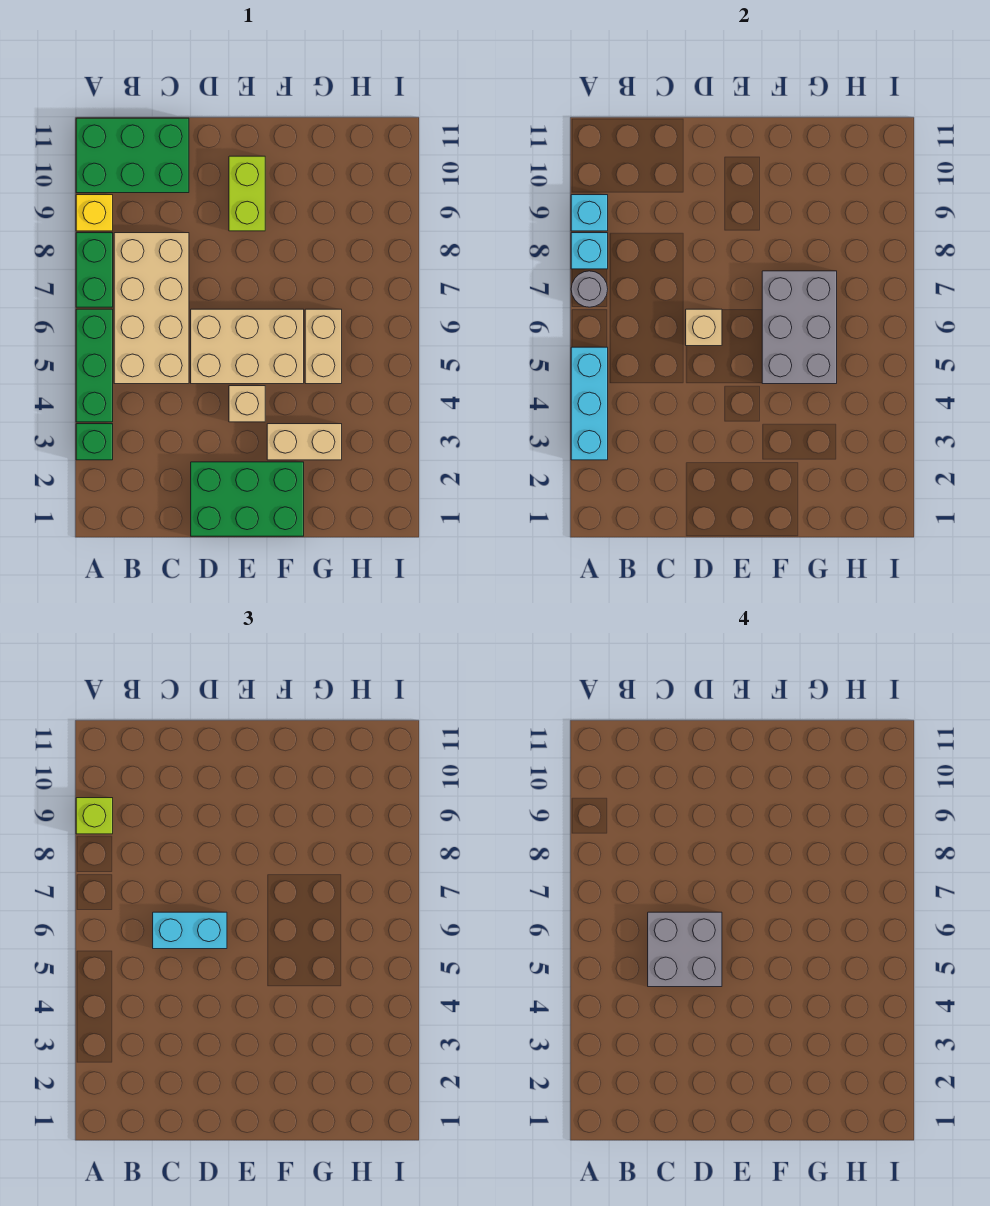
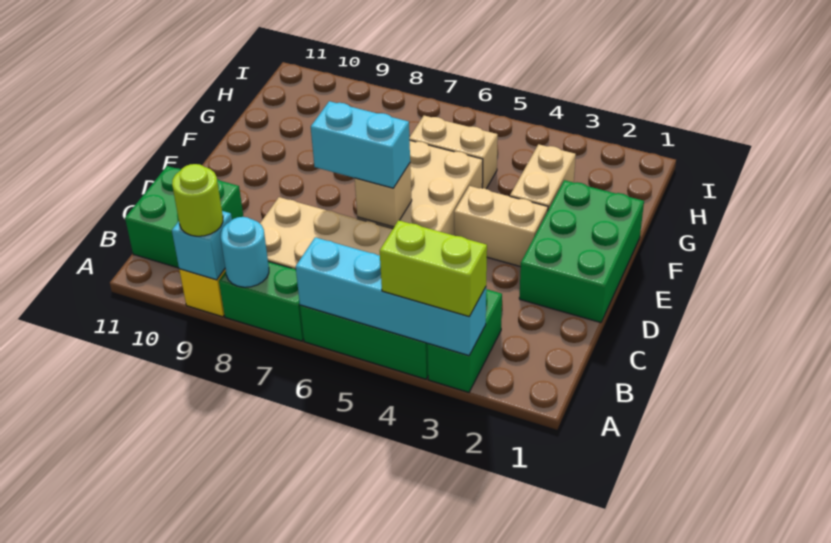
green 1x1 brick [76,424,113,460] -> green 1x2 brick [427,289,502,392]
cyan 1x3 brick [571,347,608,460] -> cyan 1x4 brick [296,237,486,356]
grey 1x1 round brick [571,271,608,307] -> none
cyan 1x1 brick [571,233,608,269] -> cyan 1x1 round brick [220,217,269,287]
lime 1x1 brick [76,798,113,834] -> lime 1x1 round brick [172,164,223,236]
green 2x3 brick [76,118,189,193] -> green 2x2 brick [125,166,243,268]
grey 2x2 brick [648,912,722,987] -> none
cyan 1x2 brick [153,912,227,949] -> cyan 1x2 brick turned to [311,101,410,188]
tan 1x1 brick [229,386,265,422] -> tan 1x2 brick [454,186,548,267]
lime 1x2 brick [229,156,265,231] -> lime 1x2 brick moved to [380,220,487,316]
grey 2x3 brick [762,271,837,384] -> none

